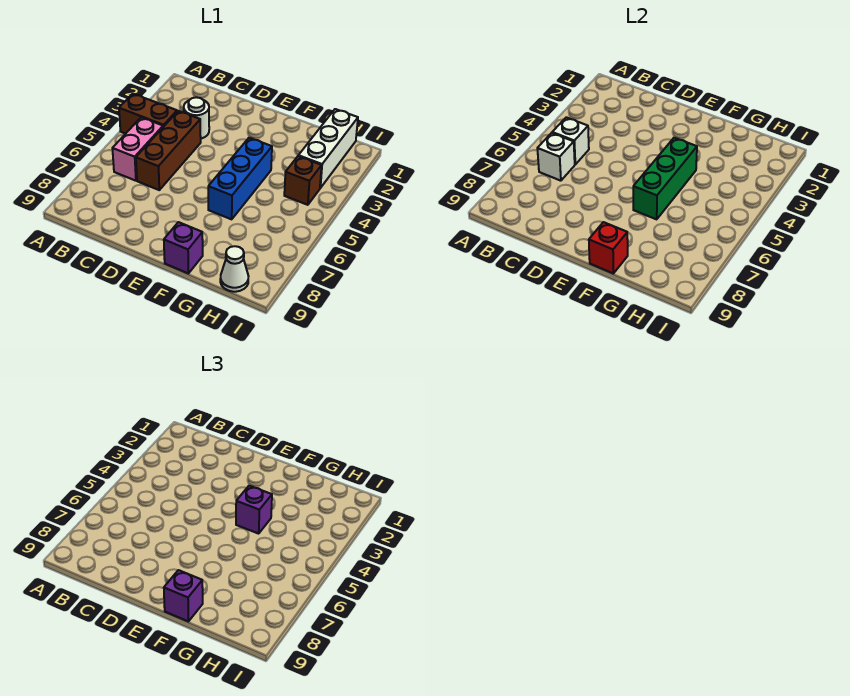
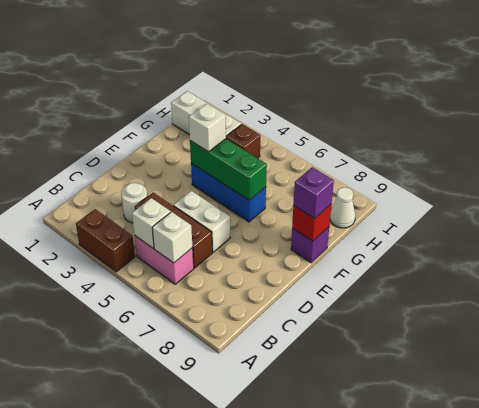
brown 1x2 brick [119,94,177,134] -> brown 1x2 brick turned to [76,209,135,272]
none -> white 1x2 brick [173,191,230,252]
purple 1x1 brick [236,486,272,534] -> white 1x1 brick [189,104,226,152]

